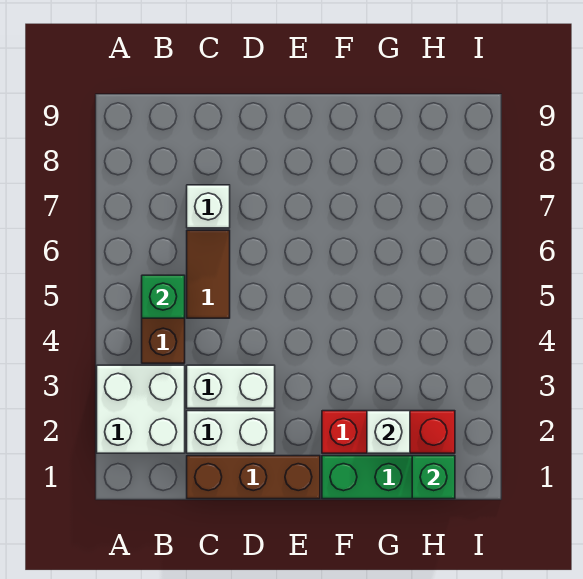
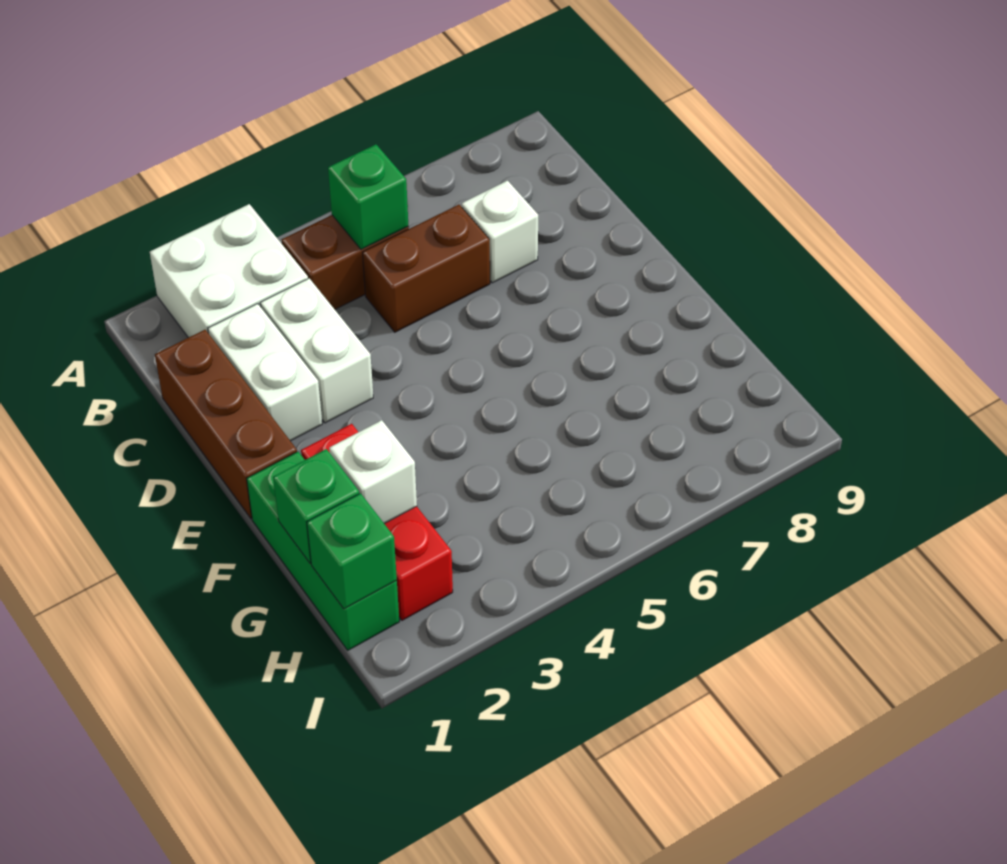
brown 1x2 tile [187,230,230,318] -> brown 1x2 brick [362,205,490,332]
none -> green 1x1 brick [273,449,359,563]

